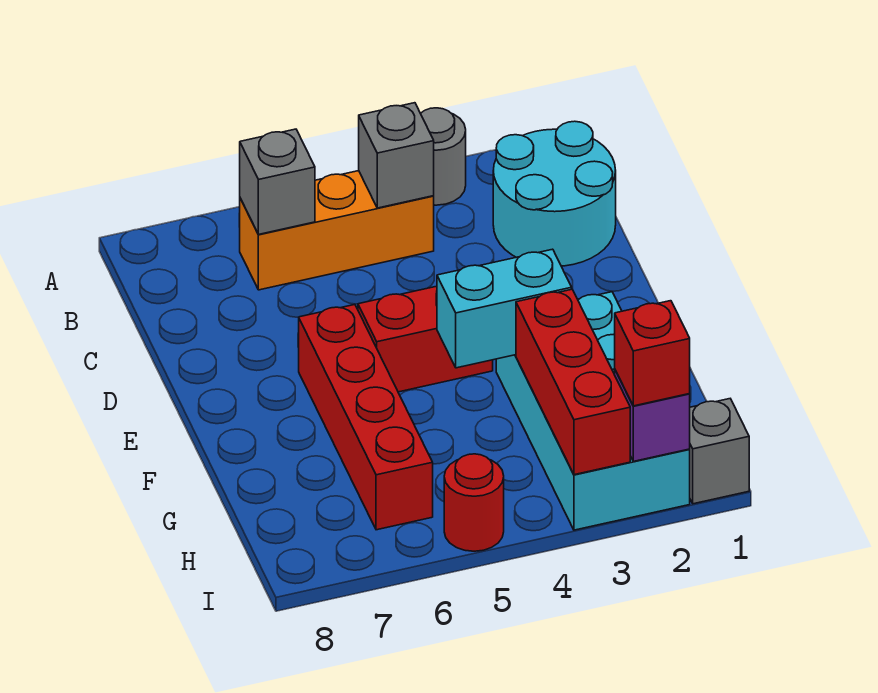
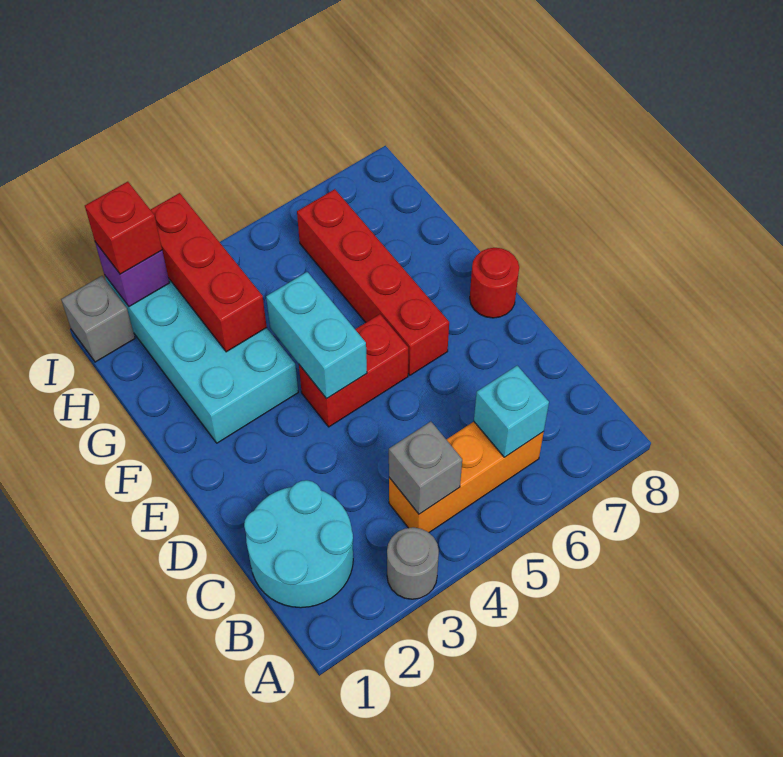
grey 1x1 brick [240,129,315,234] -> cyan 1x1 brick [474,366,549,457]
cyan 1x2 brick [437,249,572,368] -> cyan 1x2 brick turned to [266,272,367,399]
red 1x1 round brick [444,454,504,551] -> red 1x1 round brick moved to [470,248,519,318]

